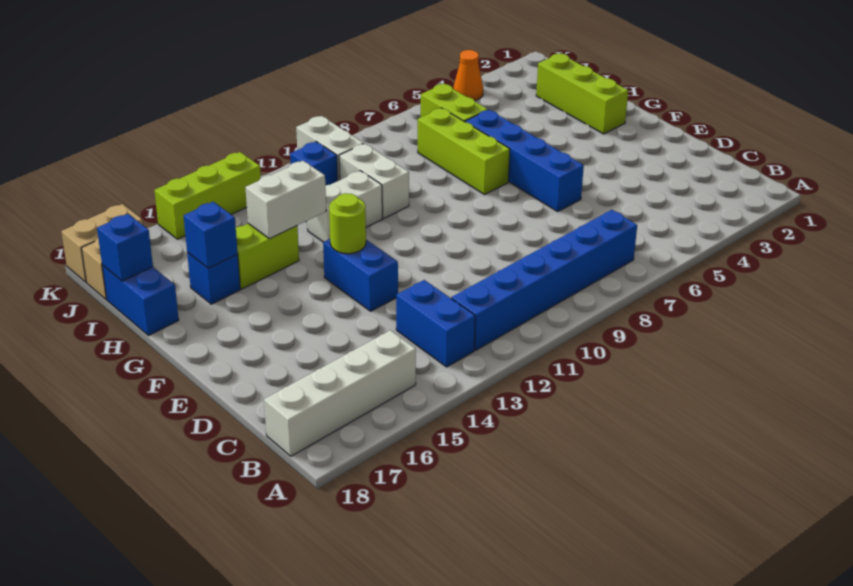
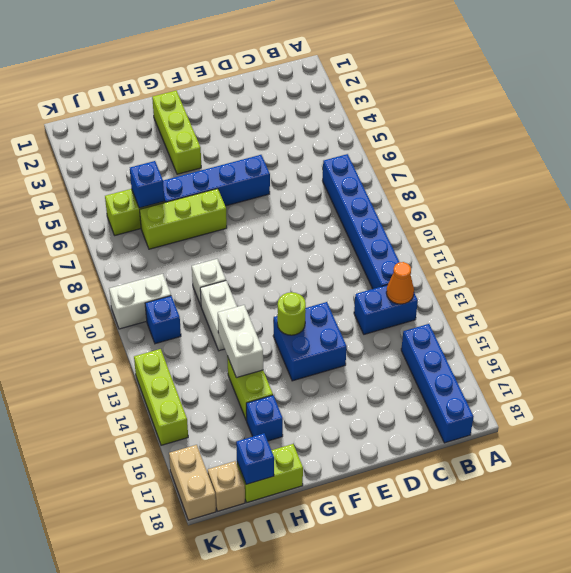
white 1x4 brick [264,330,416,456] -> blue 1x4 brick [401,324,474,443]
blue 1x2 brick [323,239,398,311] -> blue 2x2 brick [273,302,347,381]
lime 1x3 brick [536,53,628,134] -> lime 1x3 brick turned to [152,90,201,174]
white 1x2 brick [339,144,409,219] -> white 1x1 brick [192,259,226,305]
blue 1x1 brick [184,202,238,268] -> blue 1x1 brick moved to [130,161,164,208]
blue 1x2 brick [102,265,179,336] -> lime 1x2 brick [237,444,303,502]
orange 1x1 cone [453,50,483,100] -> orange 1x1 cone moved to [386,262,414,304]

